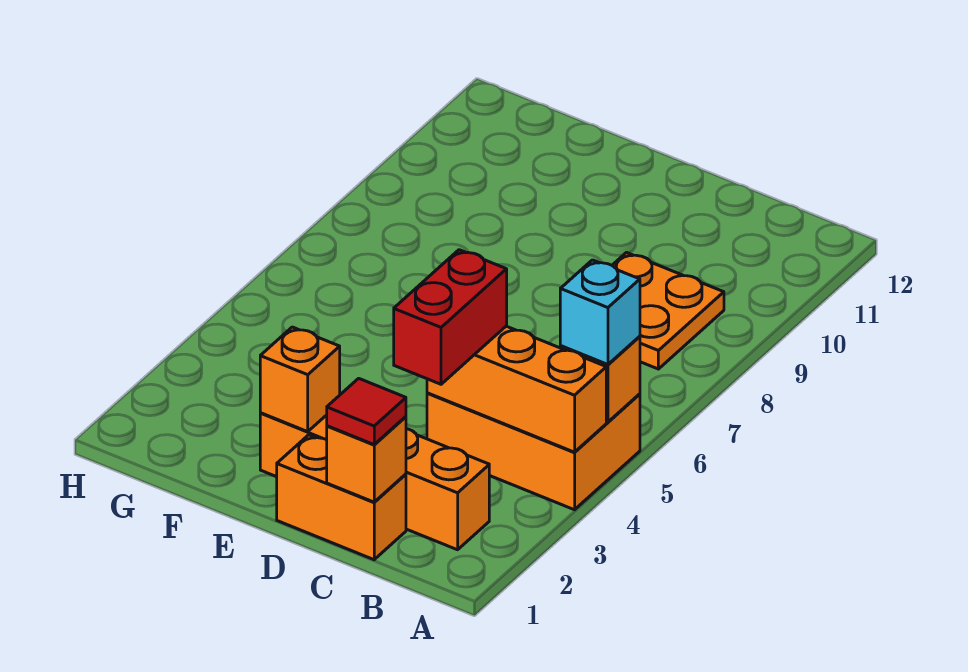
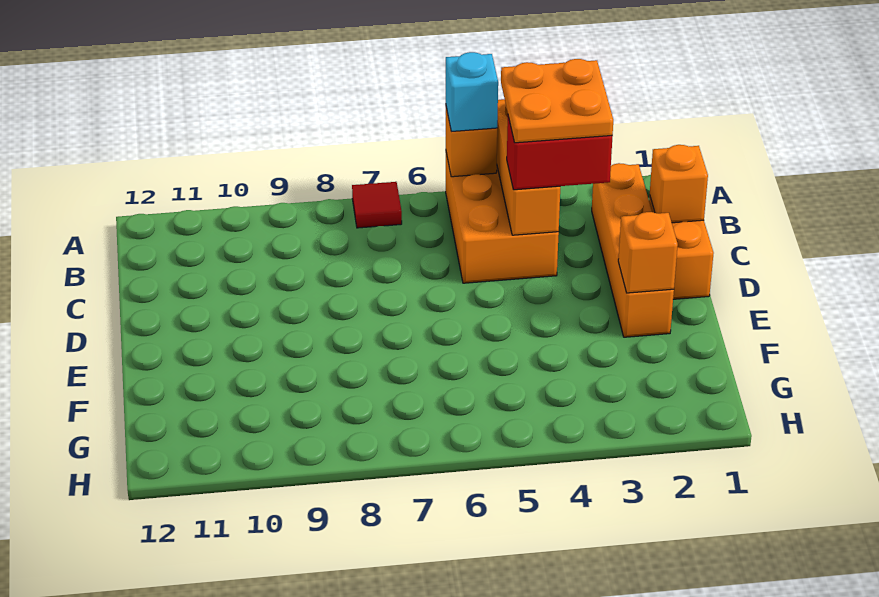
orange 2x2 plate [612,253,724,369] -> orange 2x2 plate moved to [501,59,613,143]
red 1x1 tile [327,378,406,445] -> red 1x1 tile moved to [352,182,402,228]

